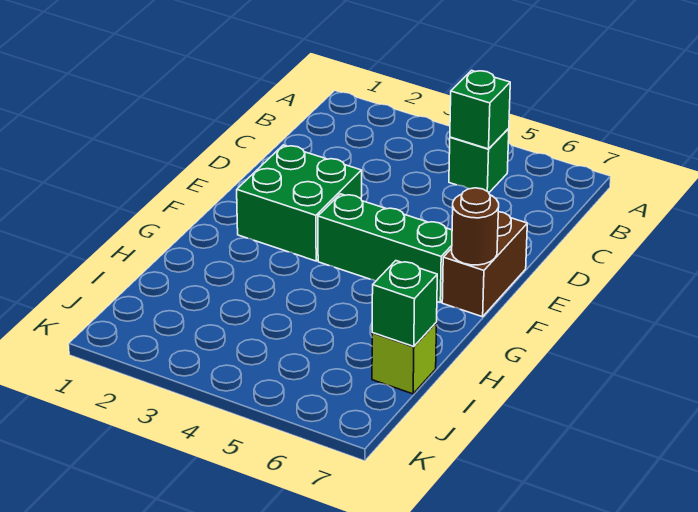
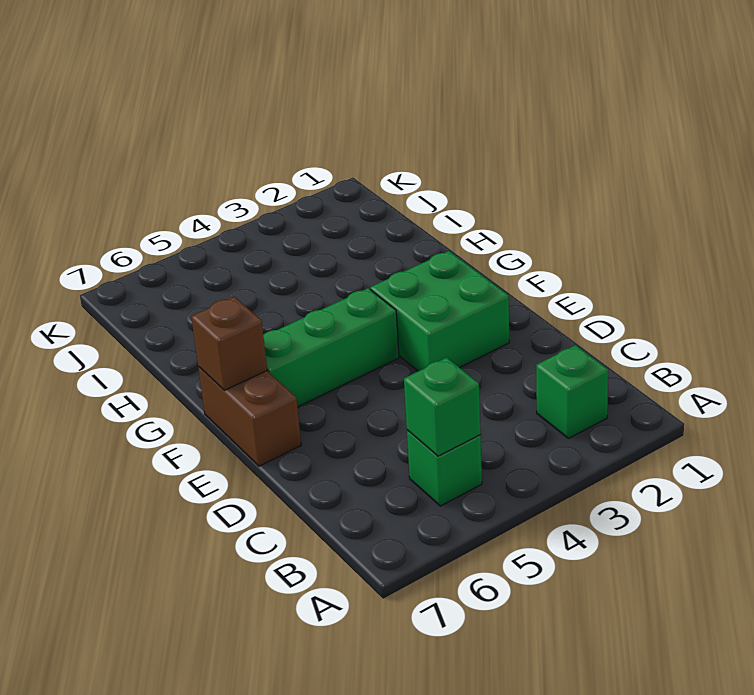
brown 1x1 round brick [452,188,499,265] -> brown 1x1 brick [191,297,267,390]
lime 1x1 brick [372,323,437,394] -> none
green 1x1 brick [372,261,437,347] -> green 1x1 brick moved to [536,345,608,438]

